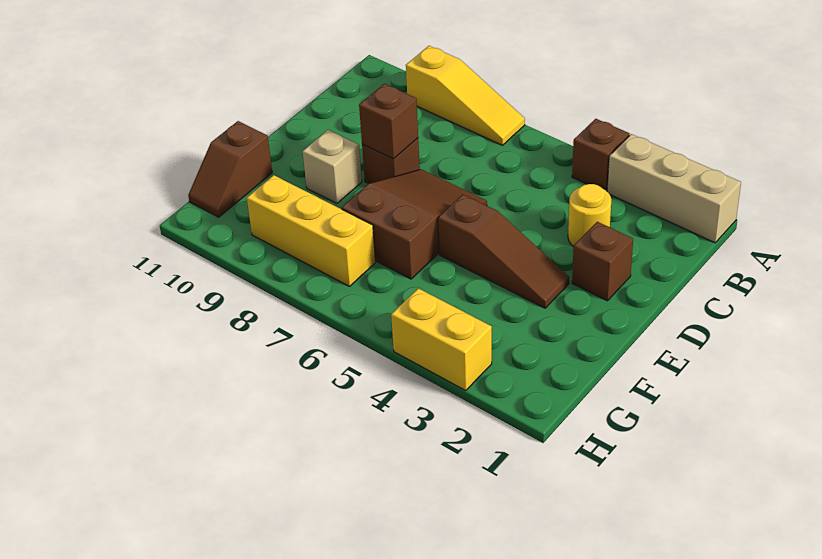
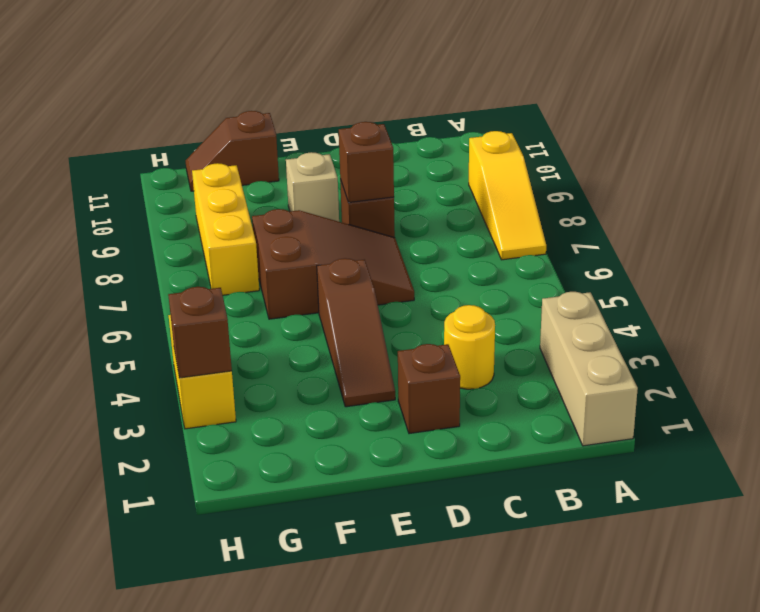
brown 1x1 brick [572,119,630,191] -> brown 1x1 brick moved to [168,287,232,378]

